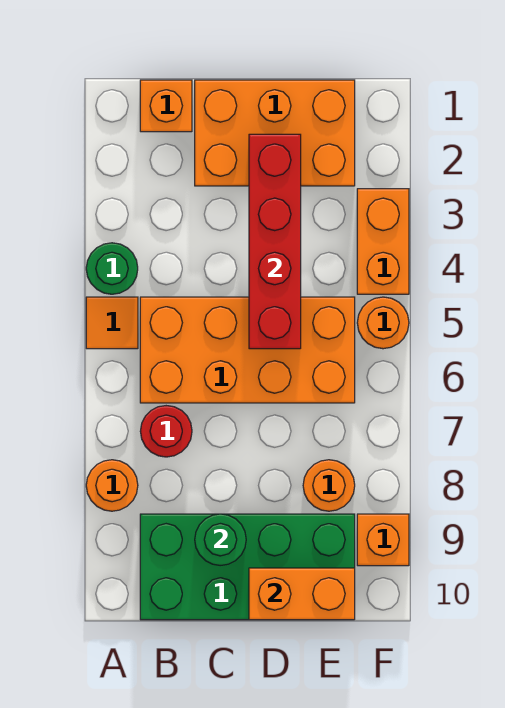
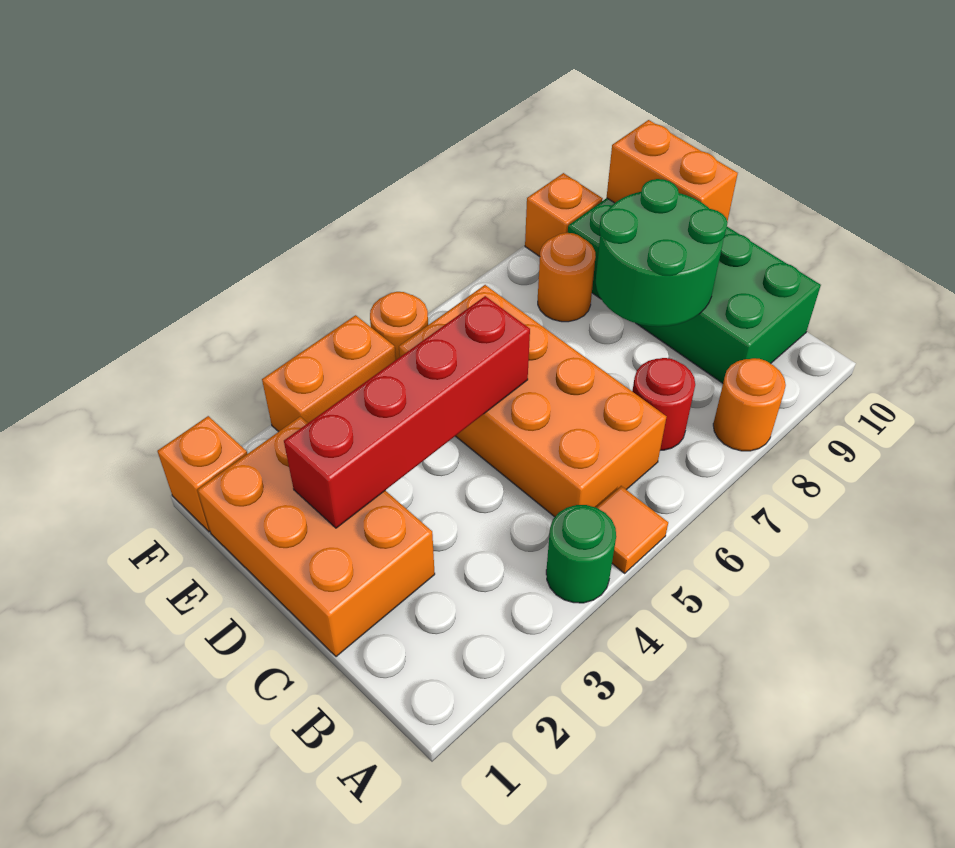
orange 1x1 brick [140,80,192,132] -> orange 1x1 brick moved to [157,416,247,532]
green 1x1 round brick [195,514,246,566] -> green 2x2 round brick [596,179,728,327]

